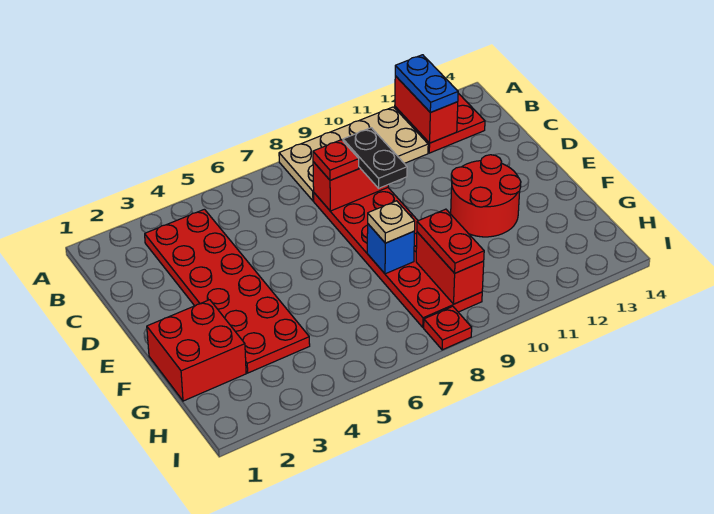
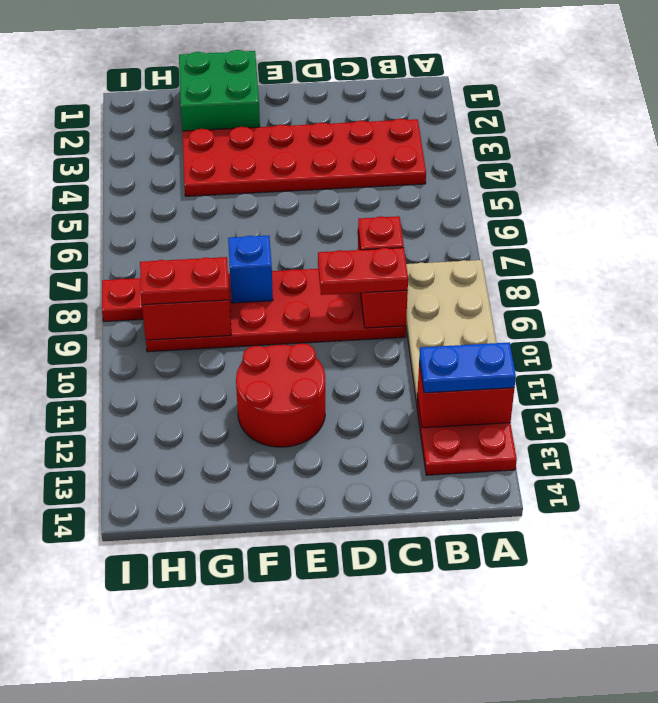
black 1x2 plate [343,128,407,188] -> red 1x2 plate [318,248,408,295]
red 2x2 brick [147,300,246,401] -> green 2x2 brick [179,50,260,131]
tan 1x1 plate [368,201,415,243] -> none

